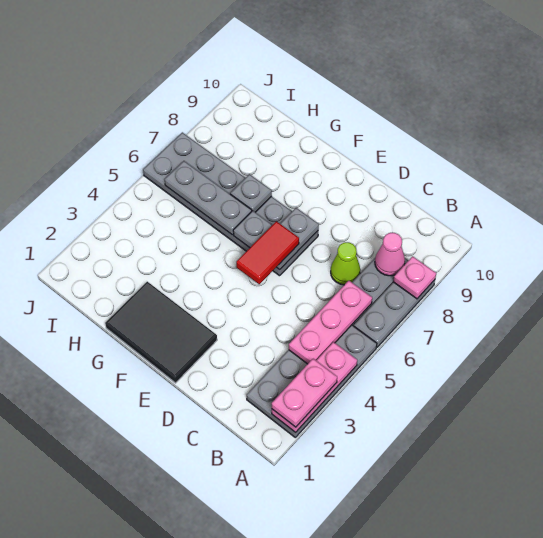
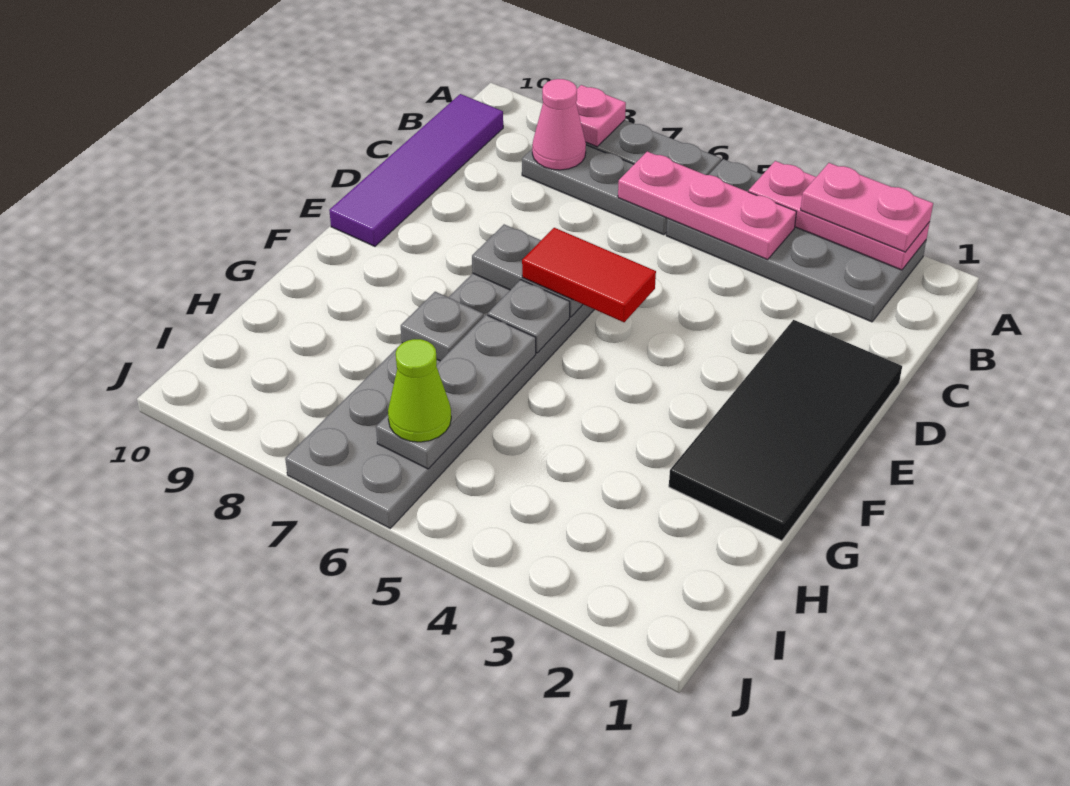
none -> purple 1x4 tile [329,94,503,246]
lime 1x1 cone [331,242,360,285] -> lime 1x1 cone moved to [388,339,451,442]
black 2x3 tile [105,282,217,383] -> black 2x4 tile [669,320,902,541]

